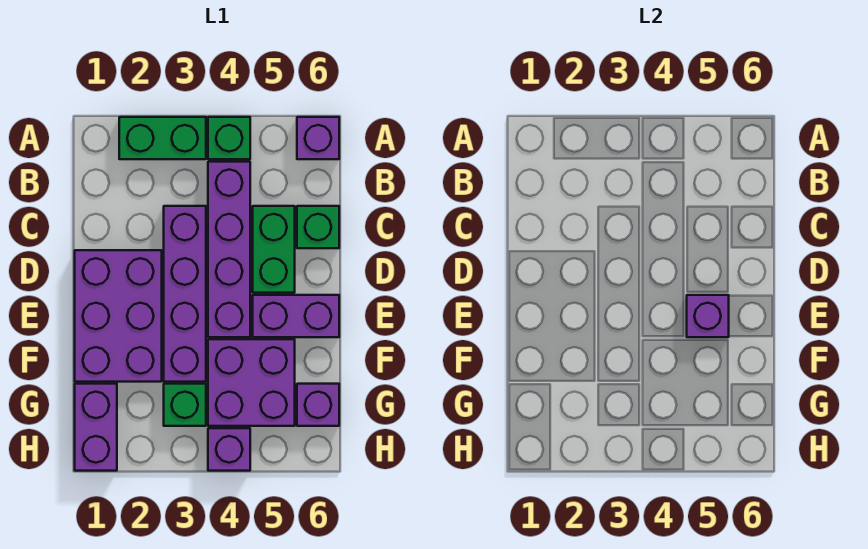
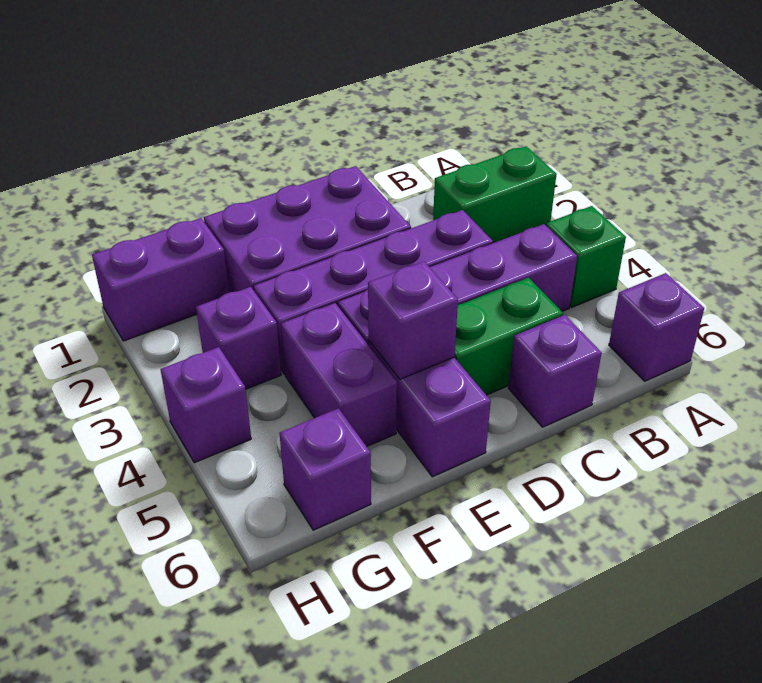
green 1x2 brick [119,117,206,159] -> green 1x2 brick turned to [433,146,557,243]
green 1x1 brick [297,206,339,248] -> purple 1x1 brick [508,315,602,427]
purple 2x2 brick [208,339,295,426] -> purple 1x2 brick [281,303,397,447]
green 1x1 brick [164,384,206,426] -> purple 1x1 brick [196,287,281,389]

